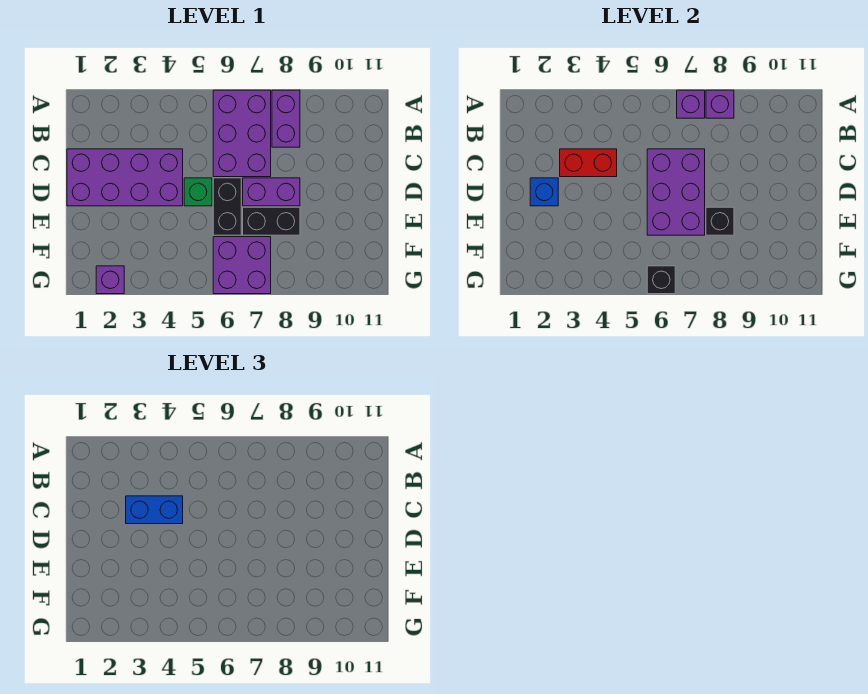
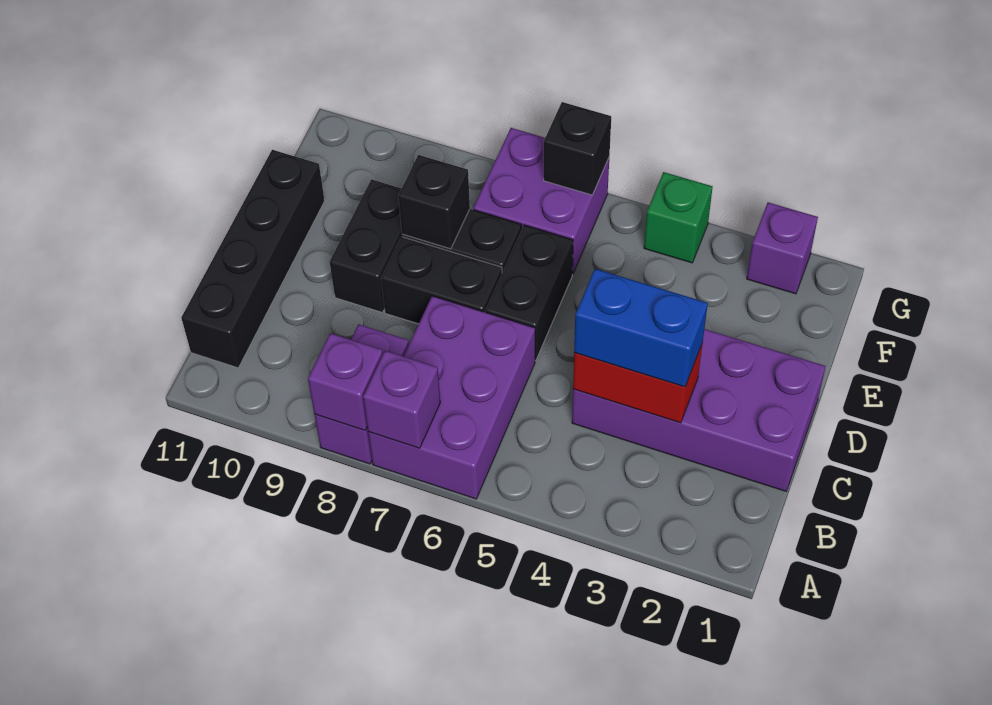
none -> black 1x4 brick [181,150,325,368]
purple 2x3 brick [647,149,705,235] -> none
blue 1x1 brick [530,178,558,206] -> none
green 1x1 brick [184,178,212,206] -> green 1x1 brick moved to [644,172,713,263]
purple 1x2 brick [243,178,300,206] -> black 1x2 brick [381,237,502,324]
none -> black 1x2 brick [330,179,402,313]

